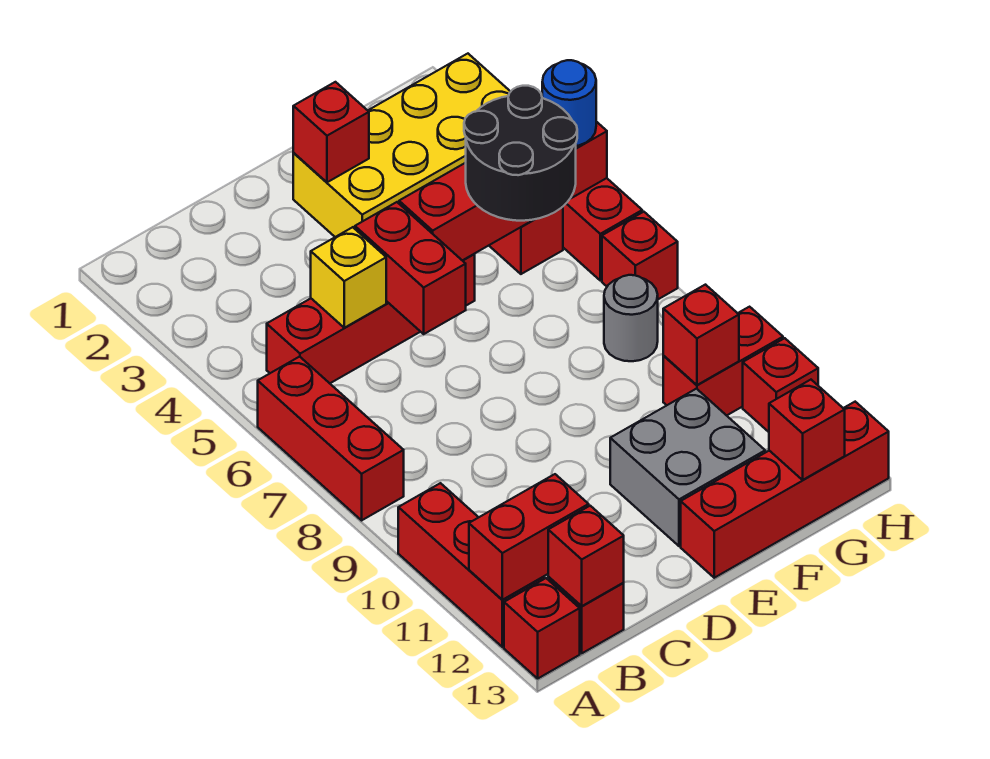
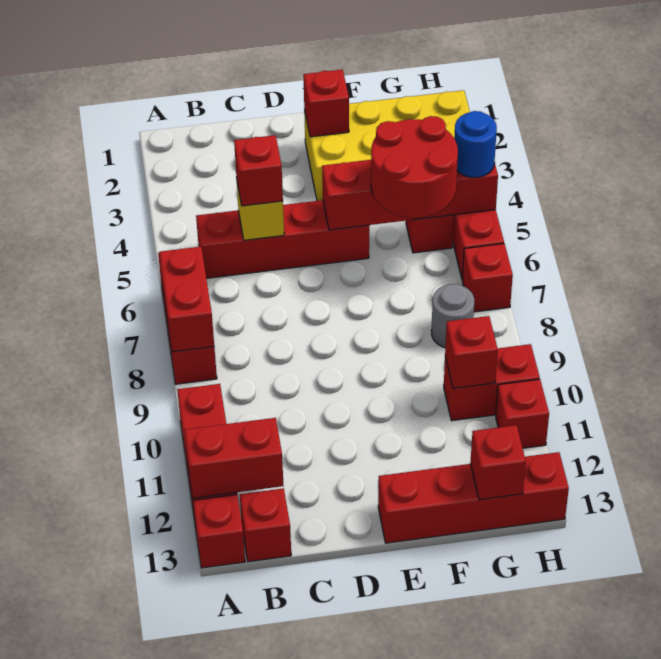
red 1x1 brick [548,506,624,606] -> red 1x1 brick moved to [234,135,283,206]
red 1x2 brick [355,202,466,334] -> red 1x2 brick moved to [159,247,214,352]
grey 2x2 brick [610,389,765,546] -> none
black 2x2 round brick [464,86,577,221] -> red 2x2 round brick [371,116,458,218]

